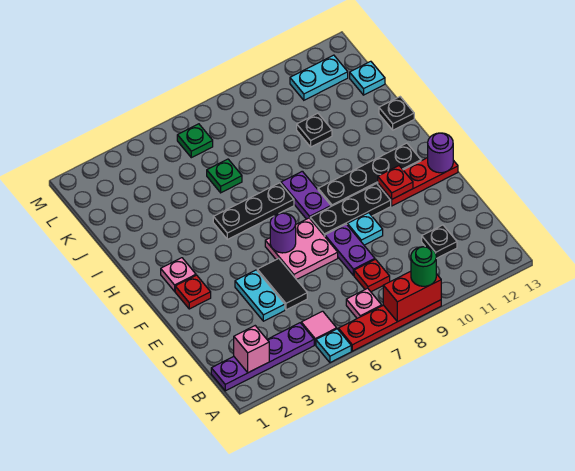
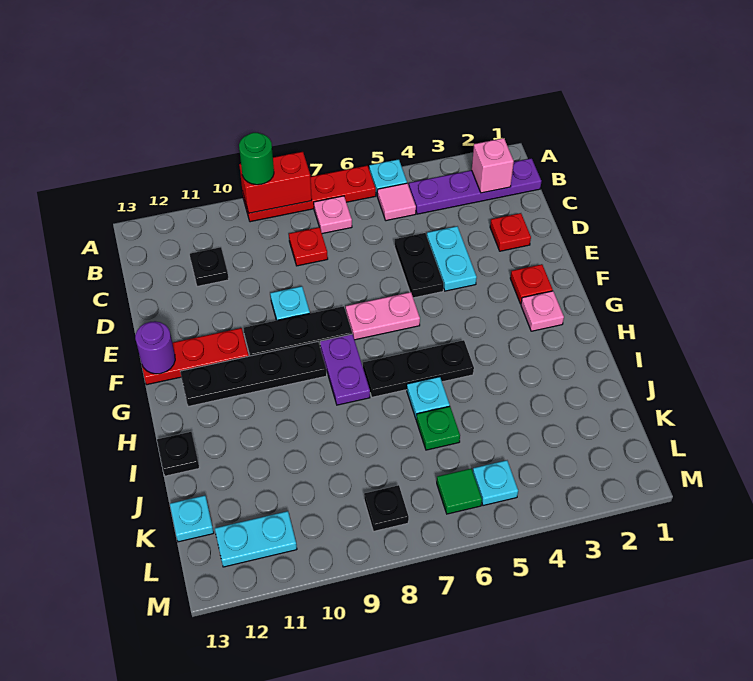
black 1x2 tile [257,258,307,310] -> black 1x2 plate [394,233,444,298]
purple 1x2 plate [325,224,375,276] -> none
pink 2x2 plate [265,218,338,280] -> pink 1x2 plate [346,292,420,340]
purple 1x1 round brick [270,213,296,253] -> none
red 1x1 plate [378,166,413,199] -> red 1x1 plate moved to [490,213,531,251]
none -> cyan 1x1 plate [407,377,450,419]
black 1x1 plate [297,113,332,147] -> black 1x1 plate moved to [364,485,409,531]
none -> cyan 1x1 plate [473,460,518,506]
green 1x1 plate [177,124,213,158] -> green 1x1 tile [437,469,482,514]

